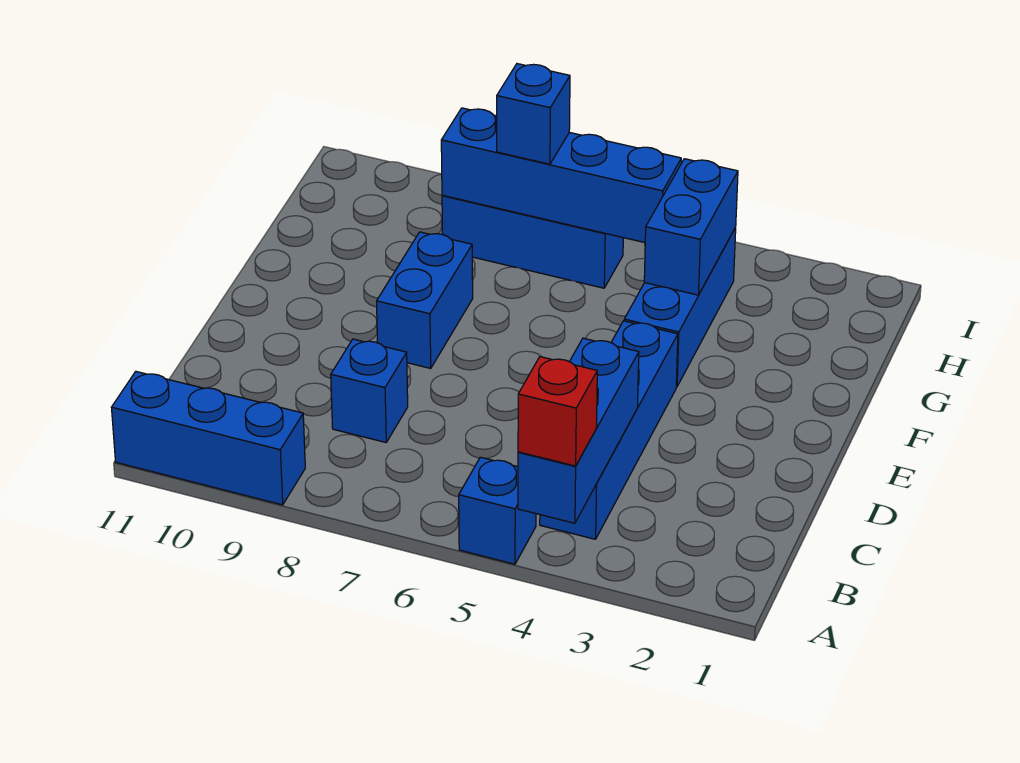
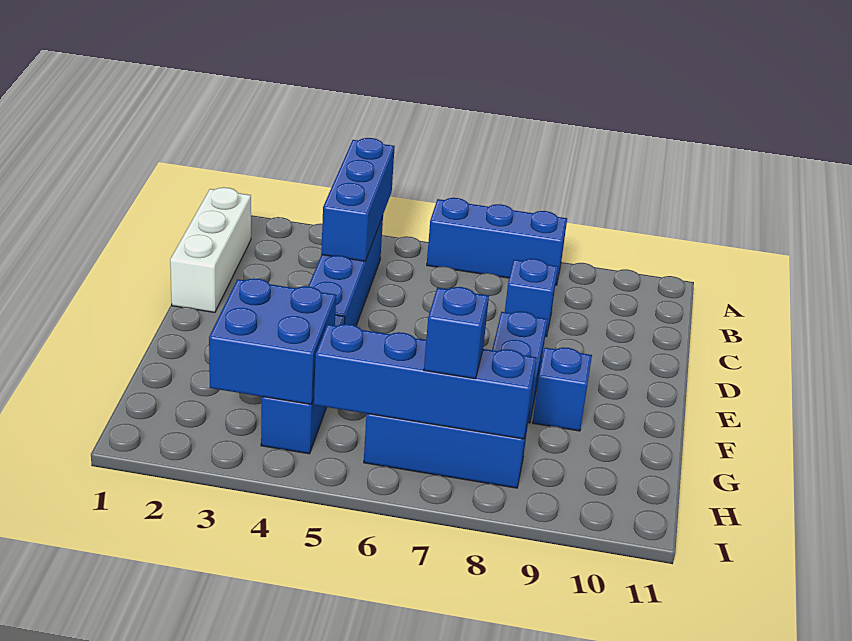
red 1x1 brick [518,357,597,466] -> none
blue 1x1 brick [459,457,536,564] -> blue 1x1 brick moved to [533,347,592,431]
blue 1x3 brick [112,372,305,505] -> blue 1x3 brick moved to [427,198,567,285]
none -> white 1x3 brick [170,187,251,312]
blue 1x2 brick [644,159,738,295] -> blue 2x2 brick [209,278,336,404]

